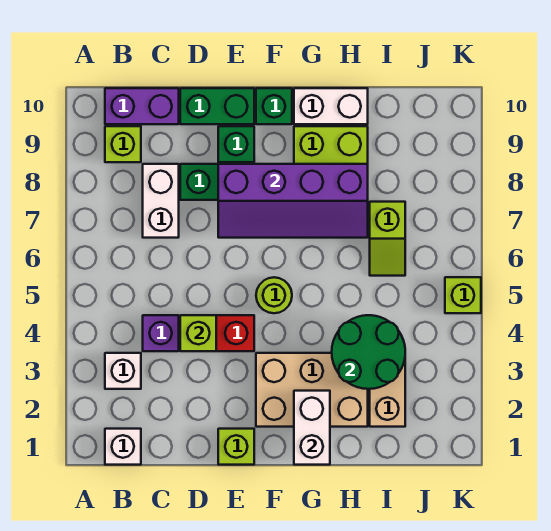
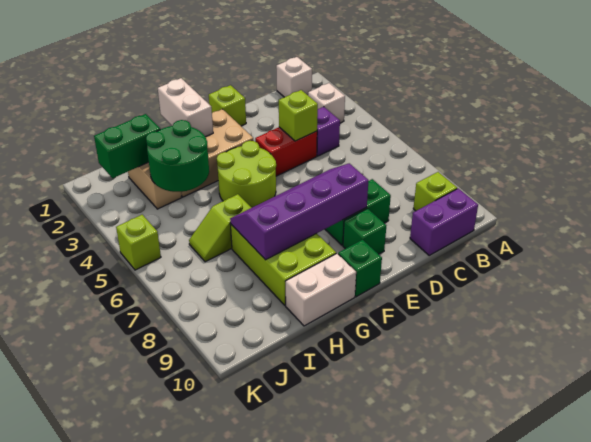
white 1x2 brick [143,164,179,238] -> none
green 1x2 brick [180,88,254,124] -> green 1x2 brick moved to [94,114,160,178]
lime 1x1 round brick [256,277,292,313] -> lime 2x2 round brick [217,141,276,208]
lime 1x2 slope [370,202,405,276] -> lime 1x2 slope turned to [189,194,251,262]

